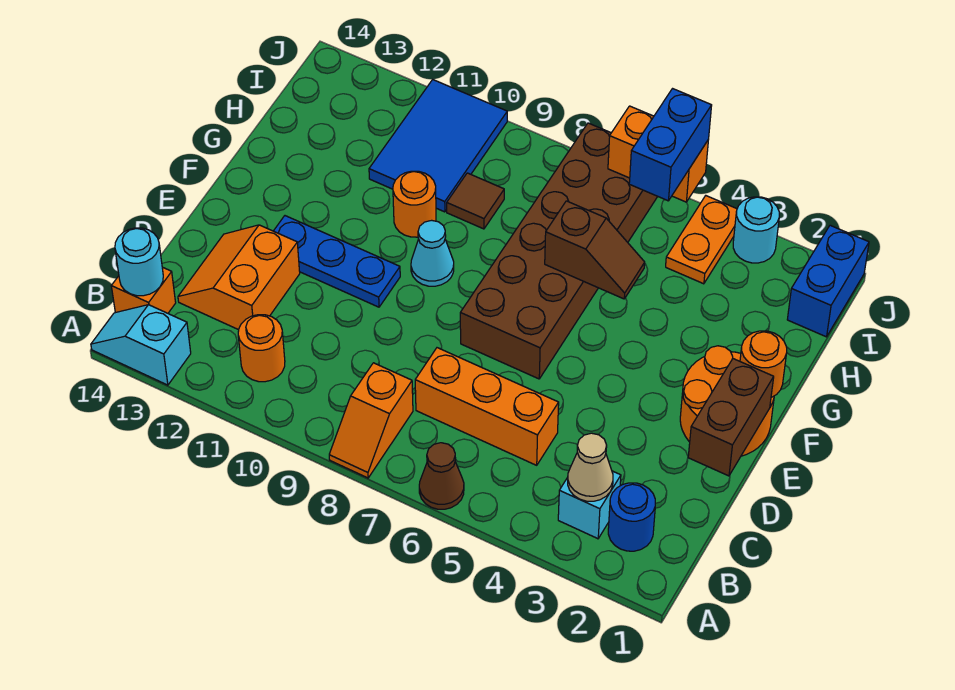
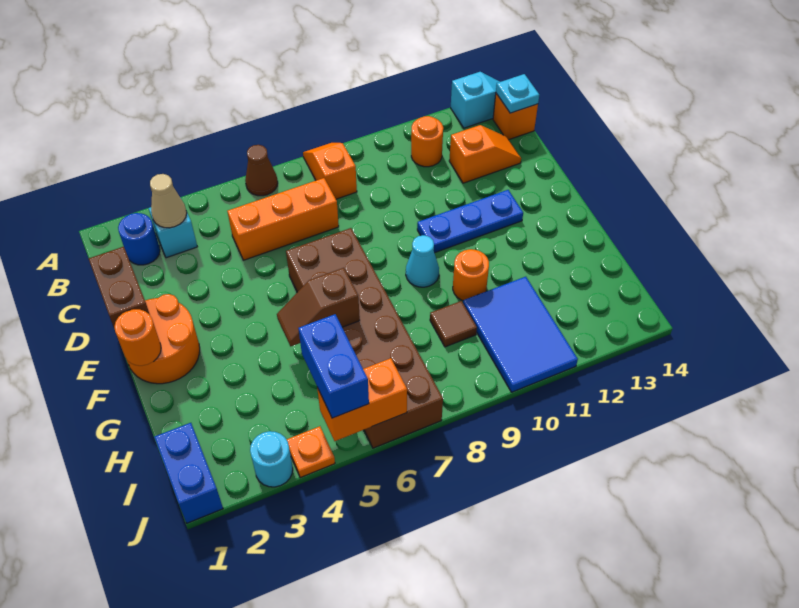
cyan 1x1 round brick [115,228,163,296] -> cyan 1x1 plate [496,74,539,113]
orange 2x2 slope [178,225,300,330] -> orange 1x2 slope [449,125,521,183]
orange 1x2 plate [666,196,737,284] -> orange 1x1 plate [287,426,335,478]

